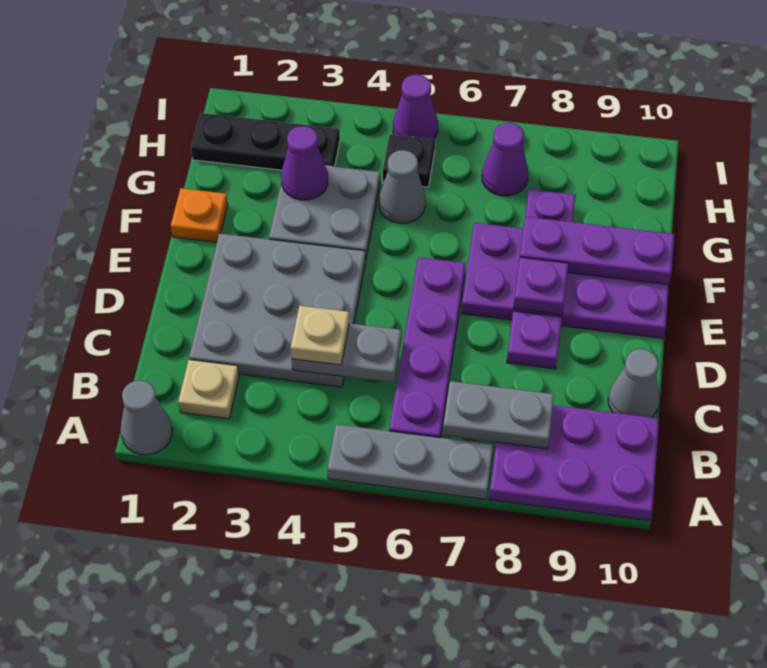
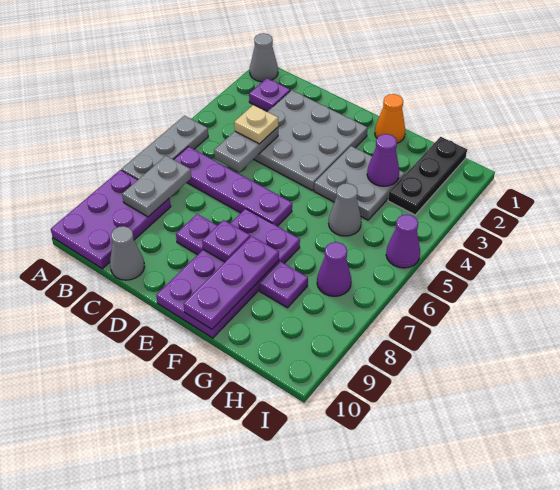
tan 1x1 plate [178,360,239,419] -> purple 1x1 plate [249,78,290,112]
orange 1x1 plate [171,188,228,242] -> orange 1x1 cone [375,94,405,143]
black 1x1 plate [383,135,435,187] -> none

